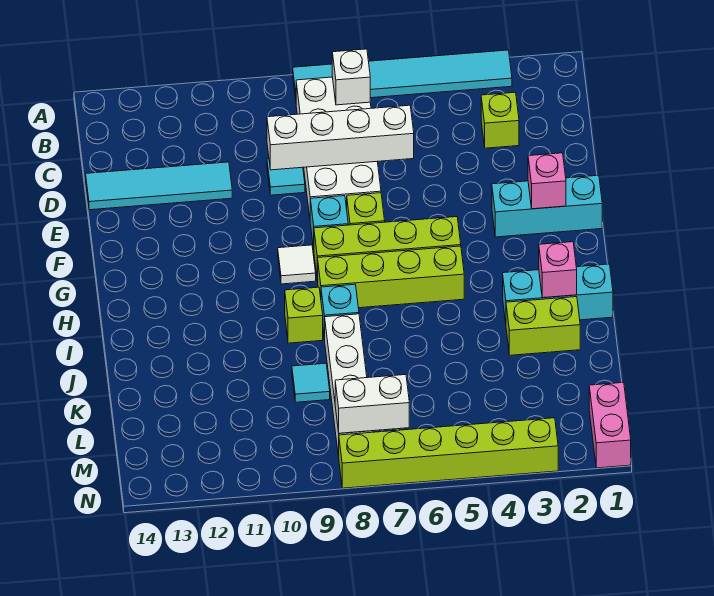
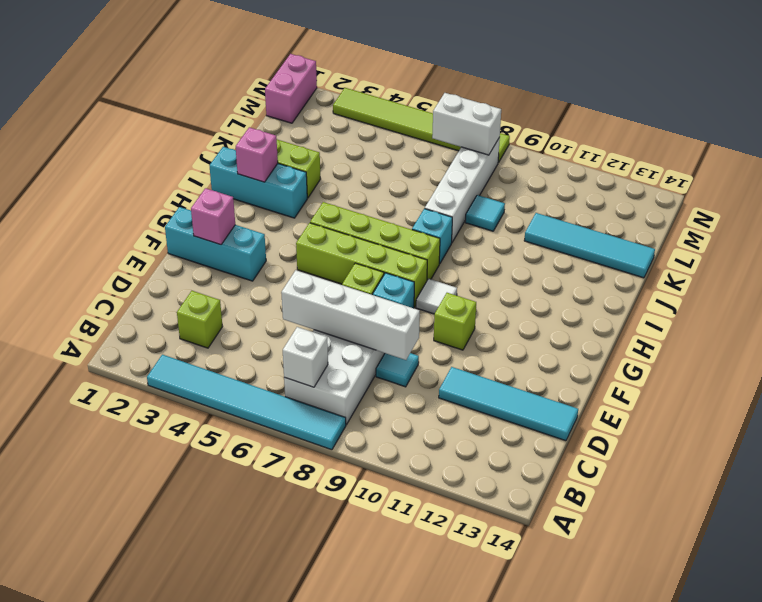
lime 1x1 brick [285,287,323,343] -> lime 1x1 brick moved to [434,293,476,350]
none -> cyan 1x4 tile [524,213,655,278]
lime 1x6 brick [339,418,558,488] -> lime 1x6 tile [333,88,510,162]

